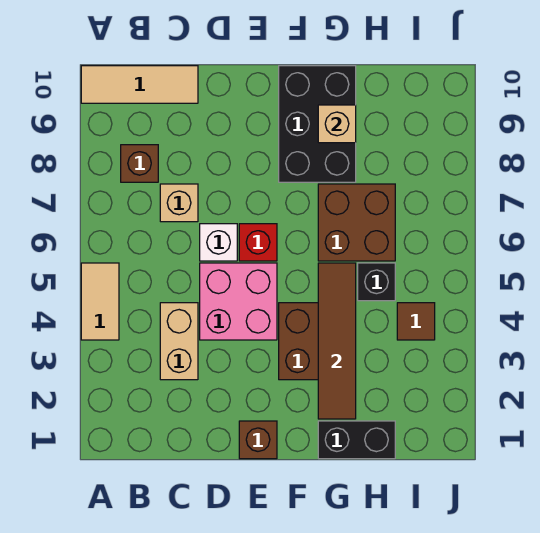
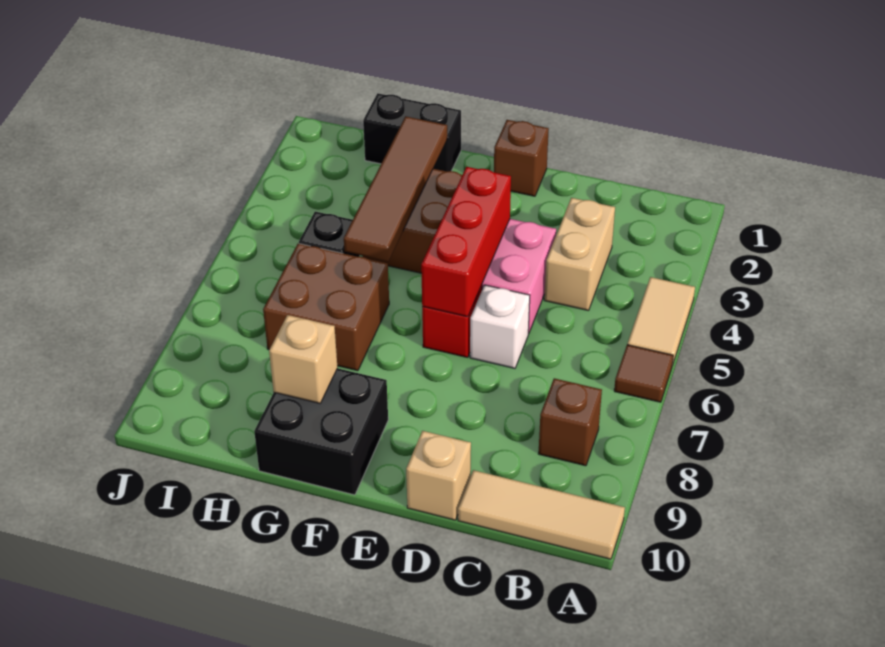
tan 1x1 brick [160,184,198,222] -> tan 1x1 brick moved to [406,431,471,520]
none -> red 1x3 brick [421,167,511,317]
black 2x3 brick [279,66,356,182] -> black 2x2 brick [254,368,388,495]
brown 1x1 tile [397,303,435,340] -> brown 1x1 tile moved to [614,345,673,402]

